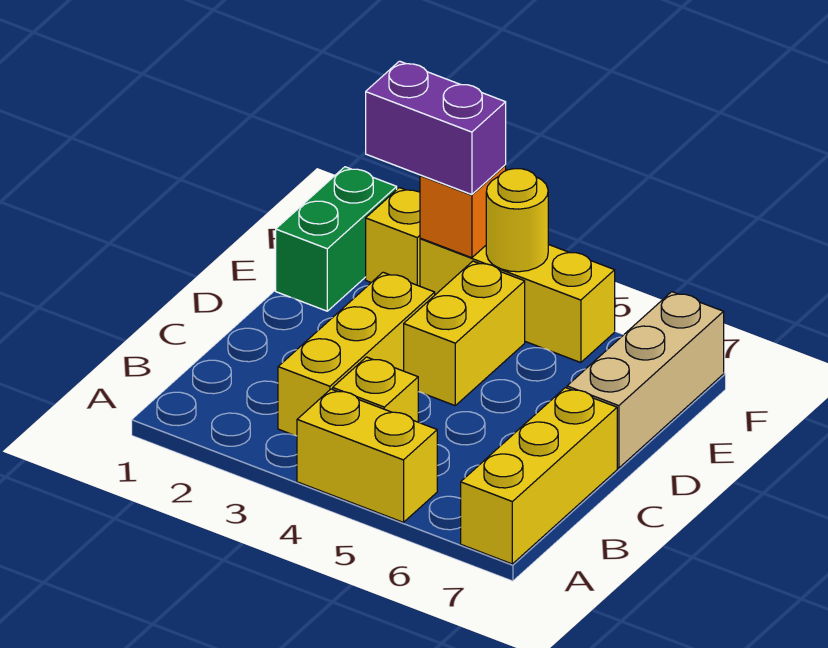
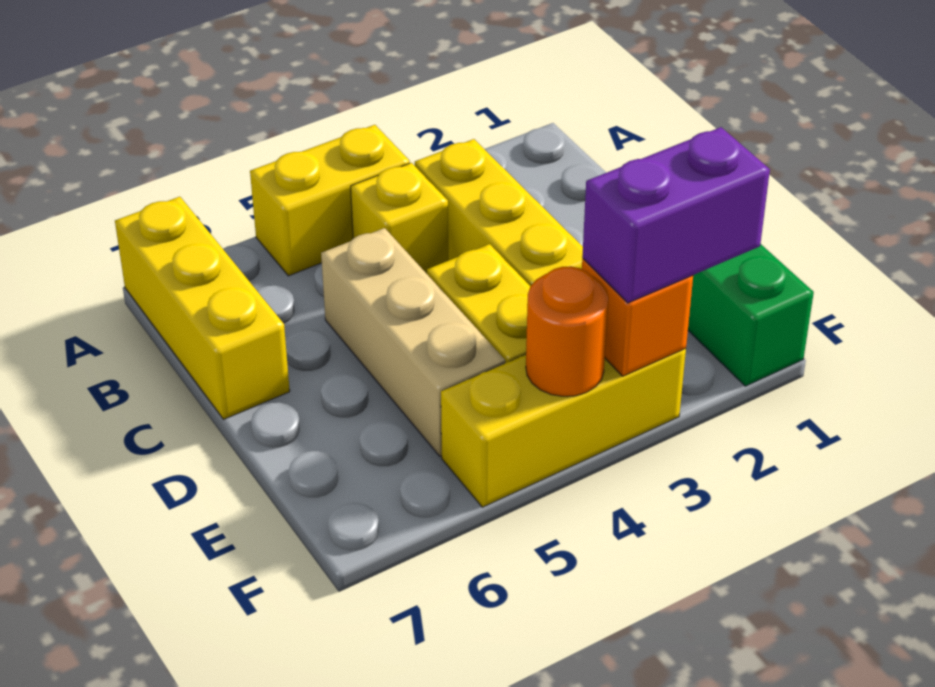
tan 1x3 brick [567,292,724,468] -> tan 1x3 brick moved to [321,228,505,456]
yellow 1x1 brick [366,188,420,286] -> none
yellow 1x1 round brick [486,169,548,272] -> orange 1x1 round brick [526,266,608,396]

